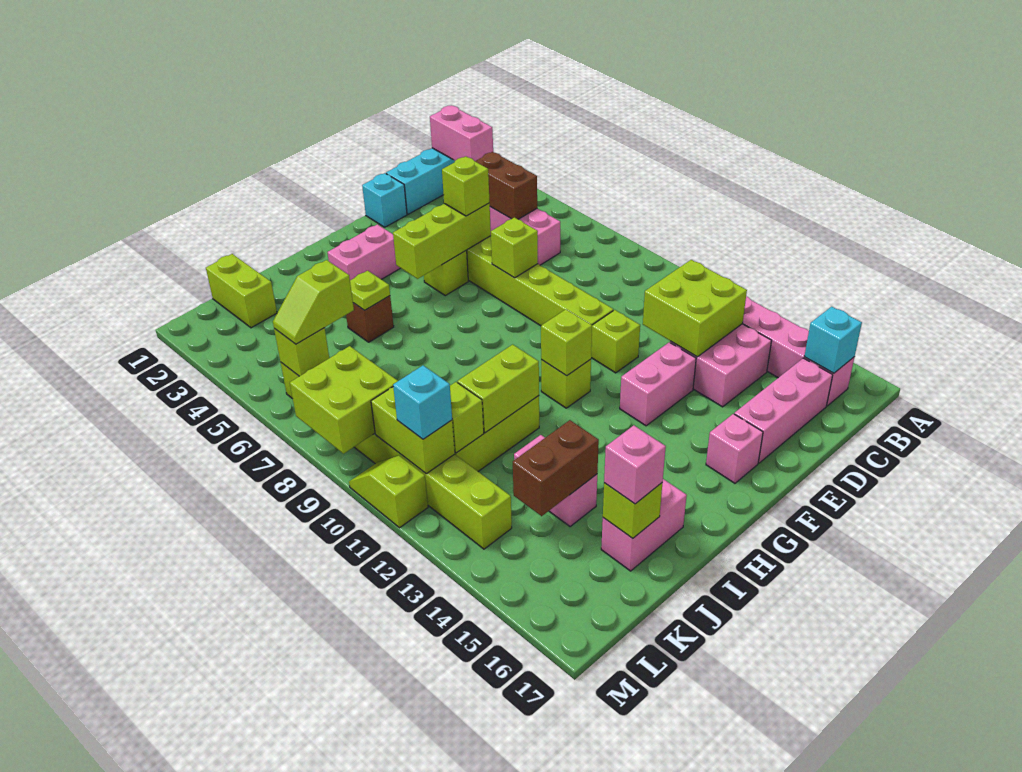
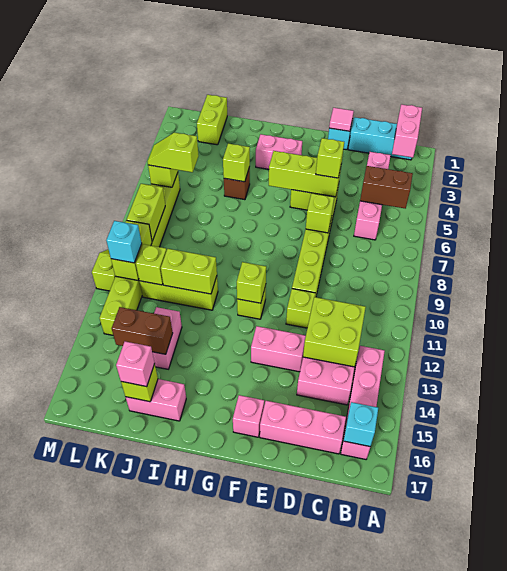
brown 1x2 brick [475,152,537,219] -> brown 1x2 brick turned to [360,166,413,209]
none -> pink 1x1 tile [329,108,354,131]
lime 1x1 plate [350,271,390,310] -> lime 1x1 brick [223,143,250,182]
lime 2x2 brick [290,346,398,454] -> lime 1x2 brick [127,184,165,241]

